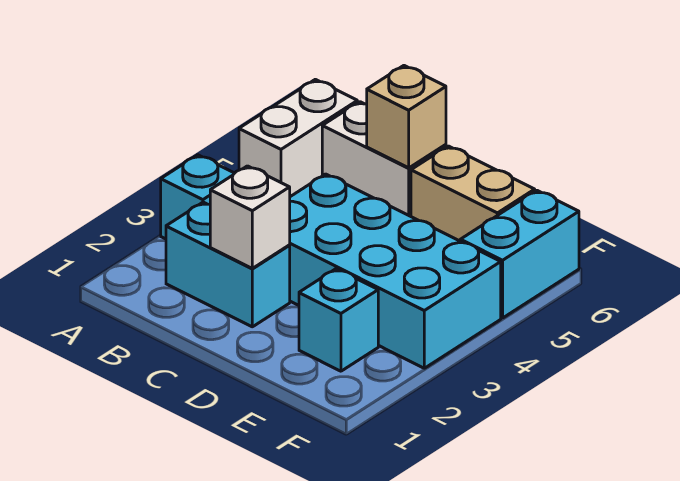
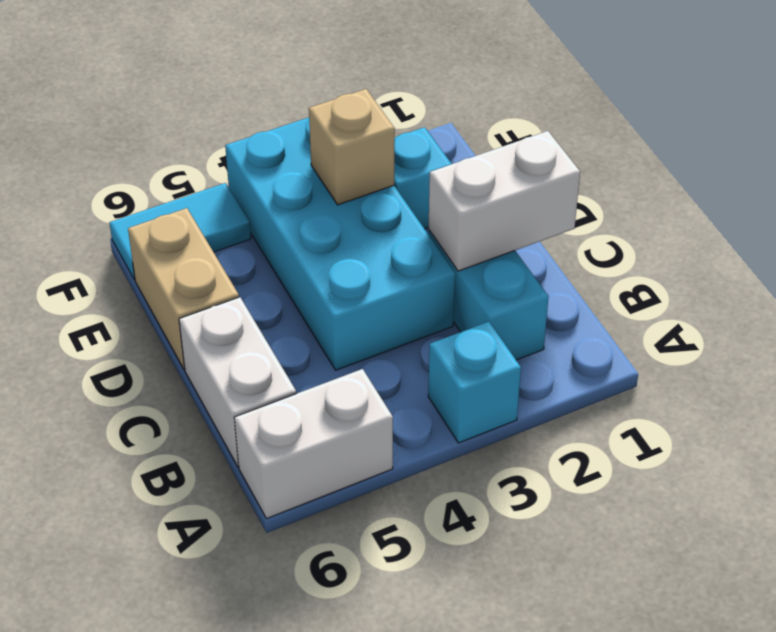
white 1x1 brick [210,166,290,268] -> white 1x2 brick [428,131,580,271]
tan 1x1 brick [367,66,446,168] -> tan 1x1 brick moved to [309,89,395,205]
cyan 1x2 brick [460,190,579,318] -> cyan 1x2 tile [109,183,251,280]

